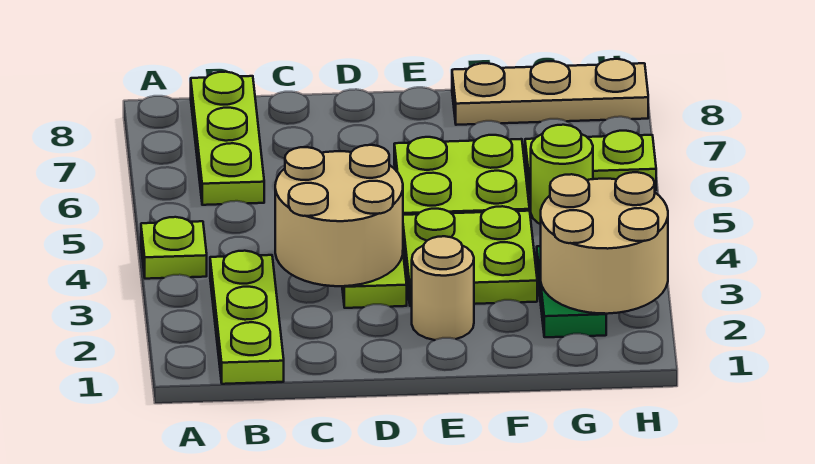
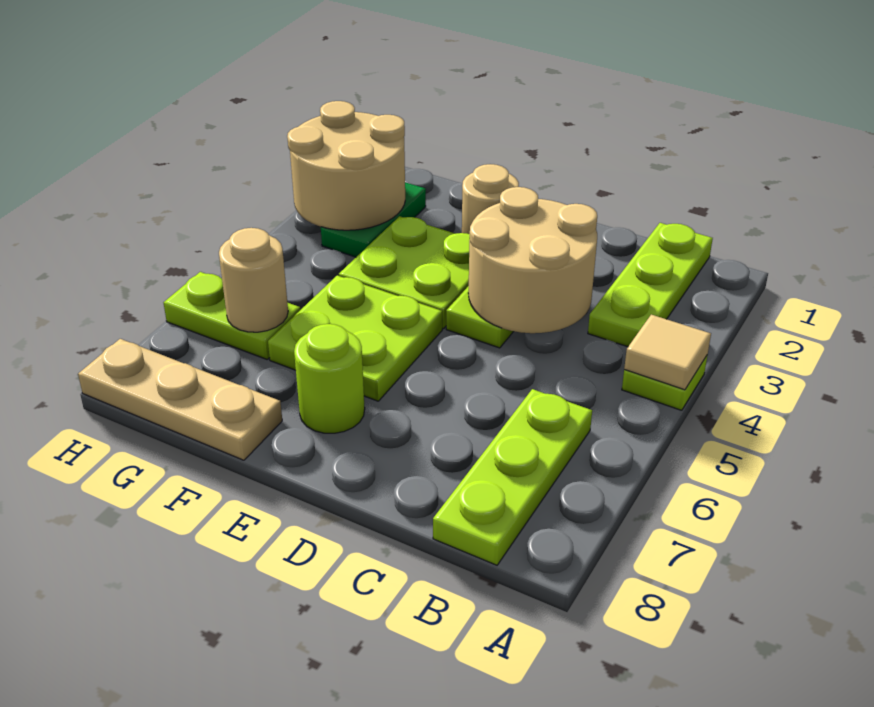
none -> tan 1x1 tile [624,315,711,390]
lime 1x1 round brick [531,125,593,224] -> lime 1x1 round brick moved to [294,324,365,433]
none -> tan 1x1 round brick [219,228,288,332]

